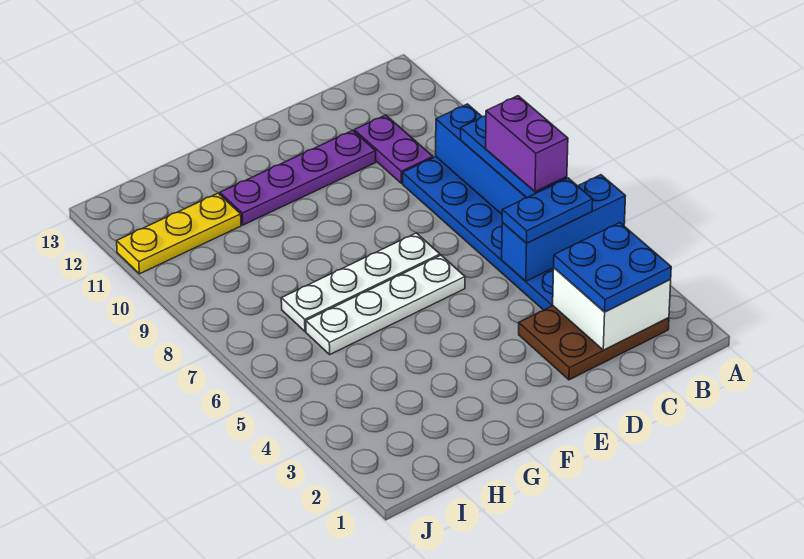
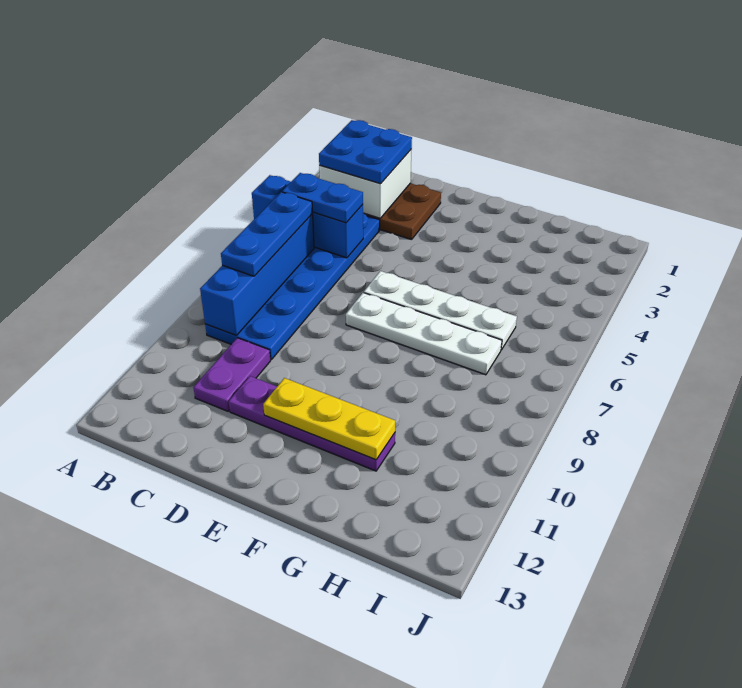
purple 1x2 brick [486,96,568,192] -> none
yellow 1x3 plate [117,193,241,274] -> yellow 1x3 plate moved to [263,378,395,460]

